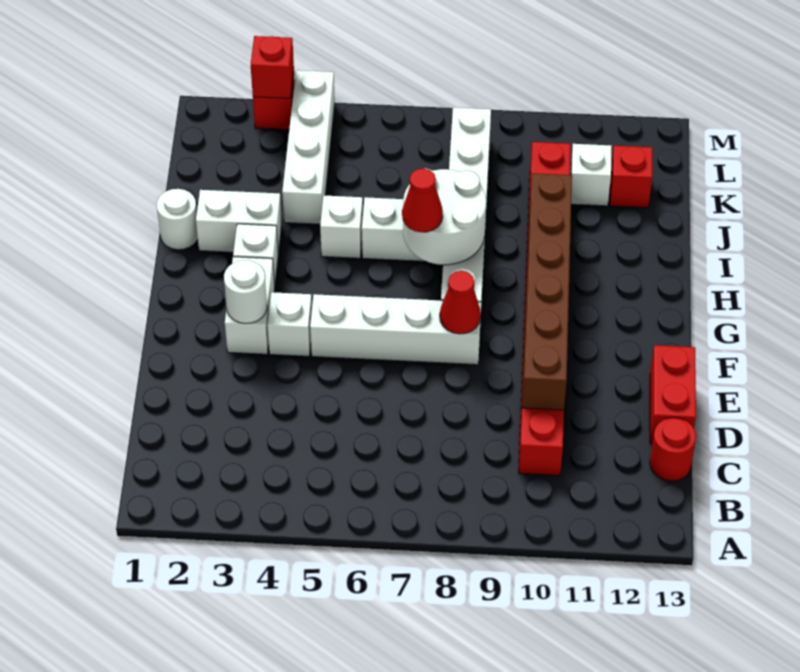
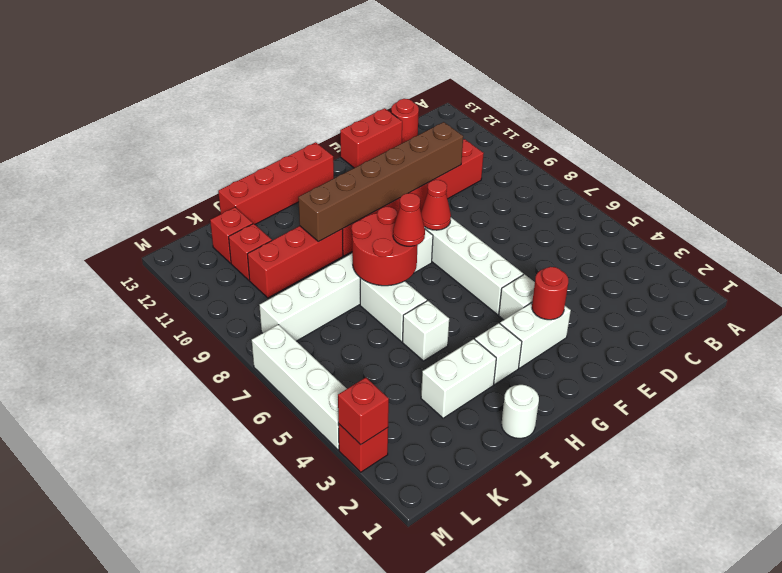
white 1x1 round brick [224,260,267,324] -> red 1x1 round brick [532,267,568,320]
none -> red 1x4 brick [218,142,334,224]
white 2x2 round brick [403,168,486,265] -> red 2x2 round brick [352,207,418,286]
white 1x2 brick [196,190,282,254] -> white 1x2 brick turned to [421,339,496,418]
white 1x4 brick [282,70,335,224] -> white 1x4 brick turned to [252,324,347,450]
white 1x1 brick [570,144,611,206] -> red 1x1 brick [229,224,272,280]

